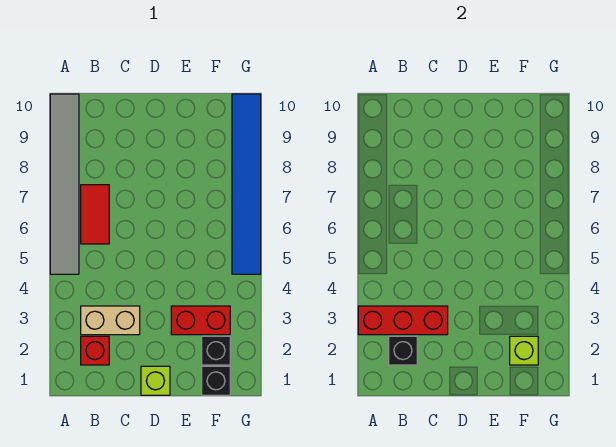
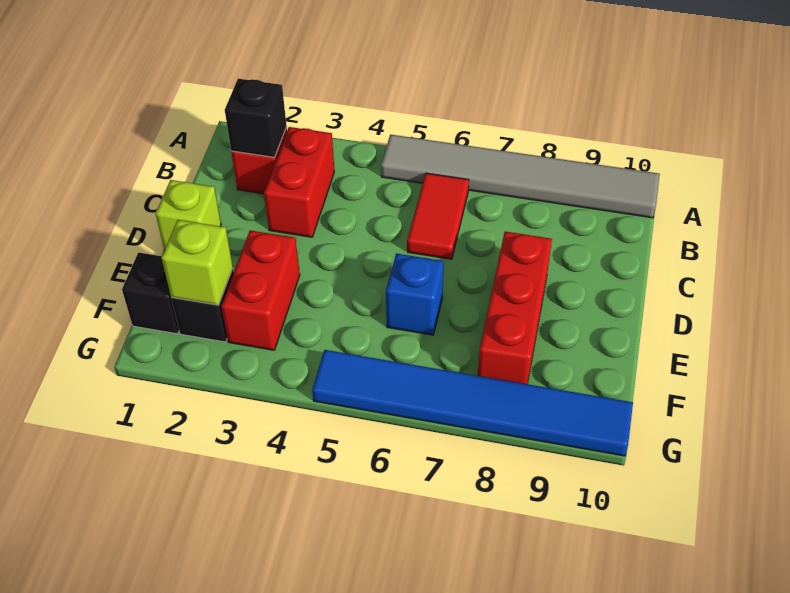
red 1x3 brick [358,306,448,335] -> red 1x3 brick moved to [478,231,552,384]
tan 1x2 brick [81,306,140,335] -> red 1x2 brick [264,127,334,237]
red 1x2 tile [81,185,109,244] -> red 1x2 tile turned to [407,173,469,259]
none -> blue 1x1 brick [386,254,444,335]

